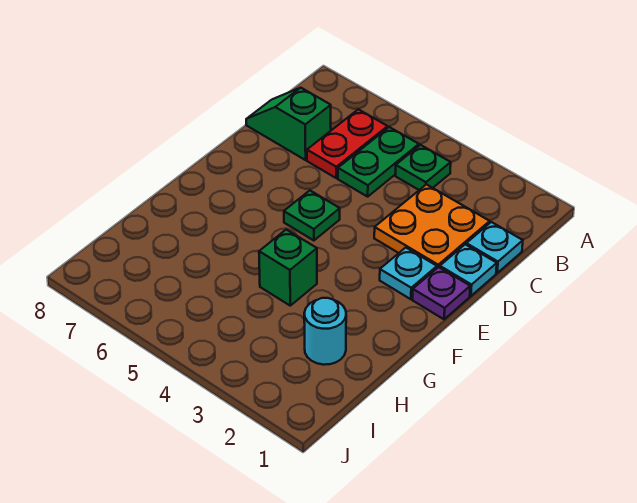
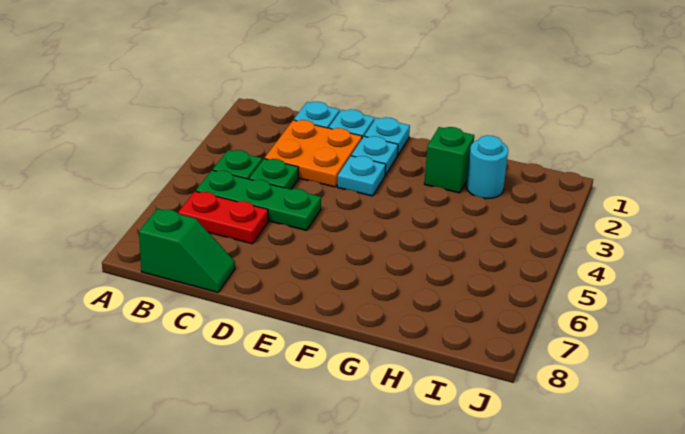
green 1x2 plate [338,127,419,197] -> green 1x3 plate [196,170,321,230]
green 1x2 slope [246,88,331,160] -> green 1x2 slope turned to [139,209,235,292]
purple 1x1 plate [413,267,470,319] -> cyan 1x1 plate [364,117,410,155]
none -> cyan 1x1 plate [337,156,386,196]
green 1x1 plate [284,191,340,240] -> green 1x1 plate moved to [249,159,299,189]
green 1x1 brick [259,230,317,306] -> green 1x1 brick moved to [424,127,474,193]

